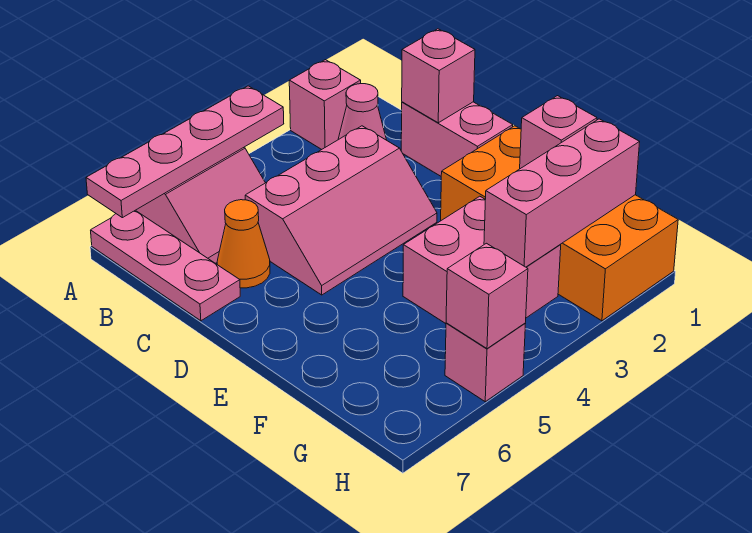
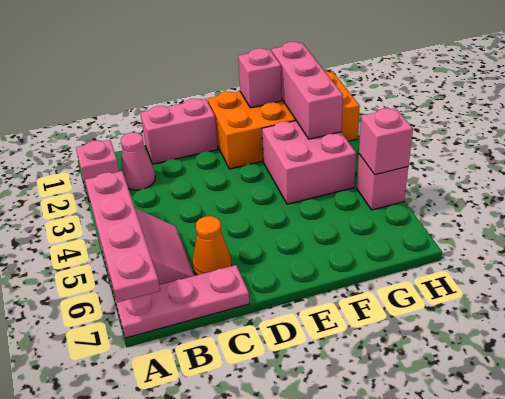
pink 1x1 brick [402,29,475,123] -> none
pink 2x3 slope [245,126,437,295] -> none

